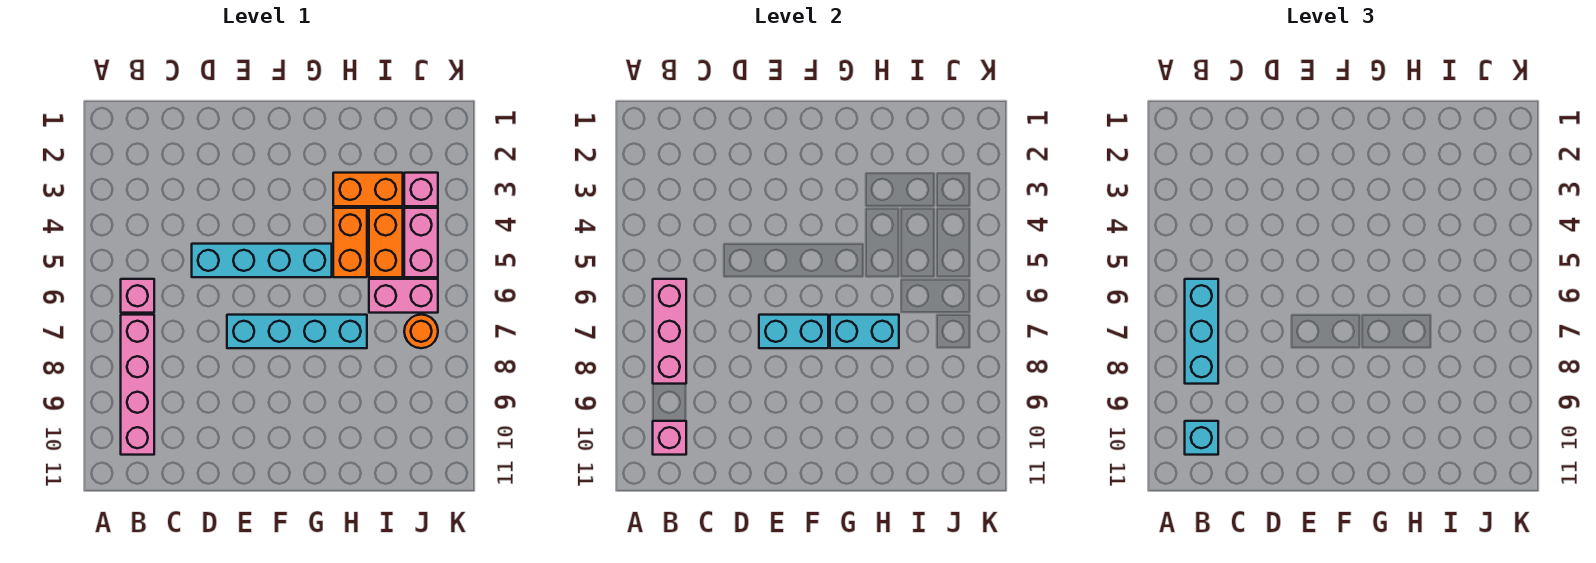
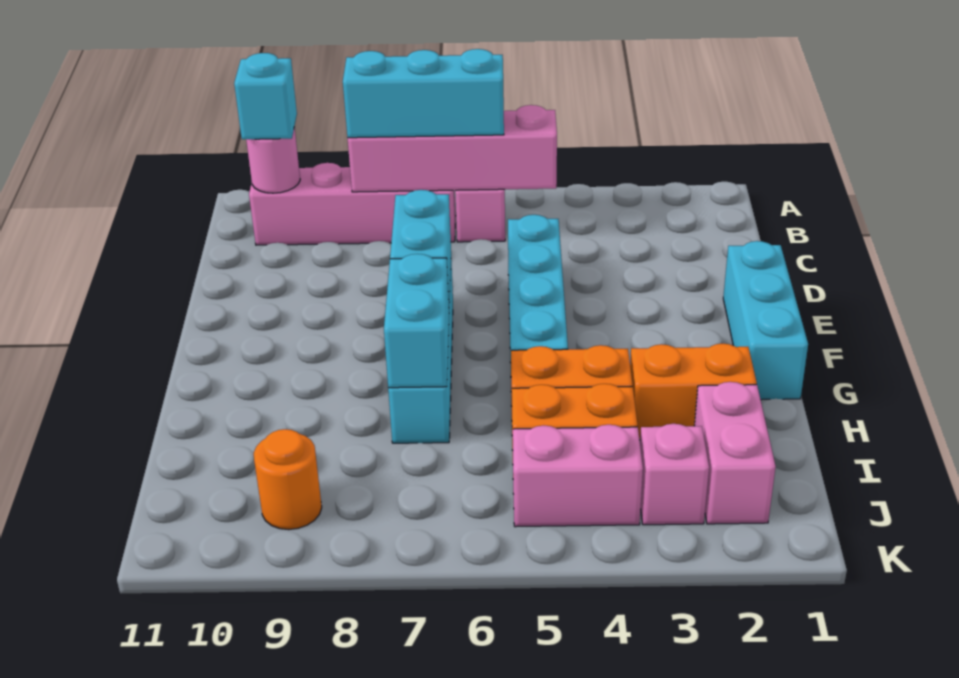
pink 1x3 brick [653,279,686,384] -> pink 1x4 brick [348,105,557,192]
pink 1x1 brick [653,421,686,455] -> pink 1x1 round brick [246,127,300,193]
none -> cyan 1x3 brick [723,241,808,400]
orange 1x2 brick [333,173,403,206] -> orange 1x2 brick turned to [630,344,757,440]
pink 1x2 brick [369,279,438,313] -> pink 1x2 brick moved to [694,382,776,524]
orange 1x1 round brick [404,315,438,348] -> orange 1x1 round brick moved to [254,429,322,530]

